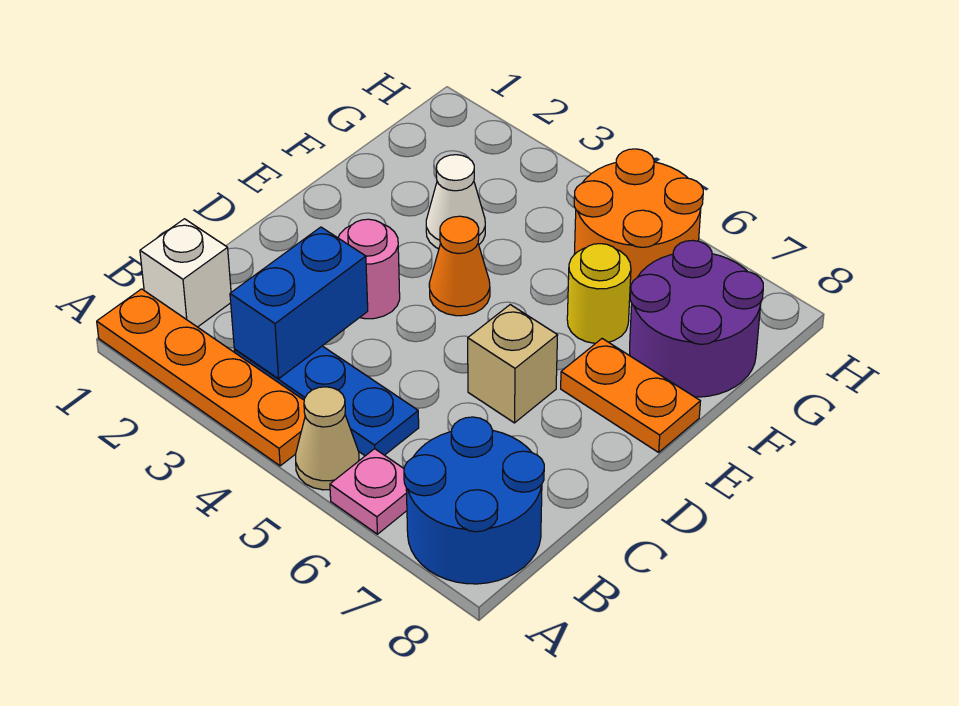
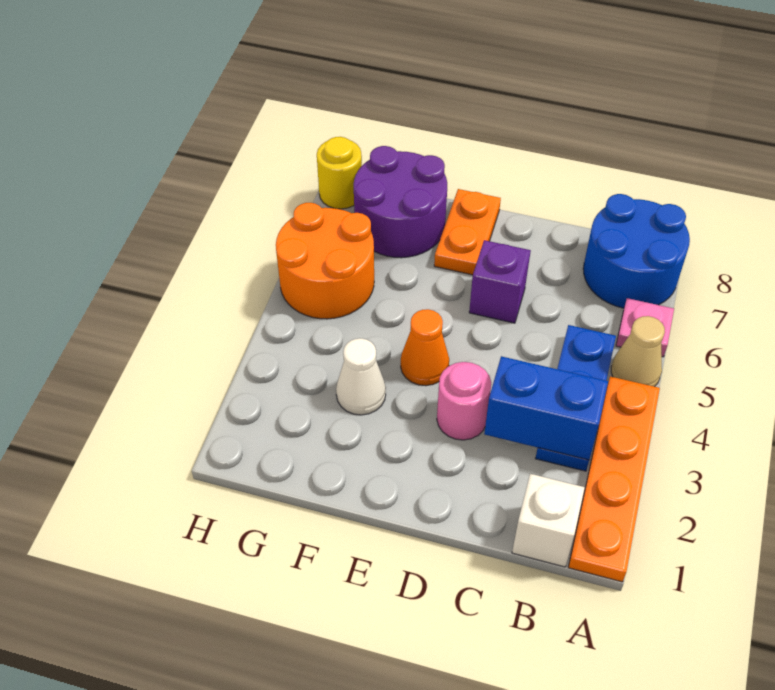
tan 1x1 brick [468,305,558,423] -> purple 1x1 brick [469,240,531,323]
yellow 1x1 round brick [567,244,631,344] -> yellow 1x1 round brick moved to [317,137,362,209]

